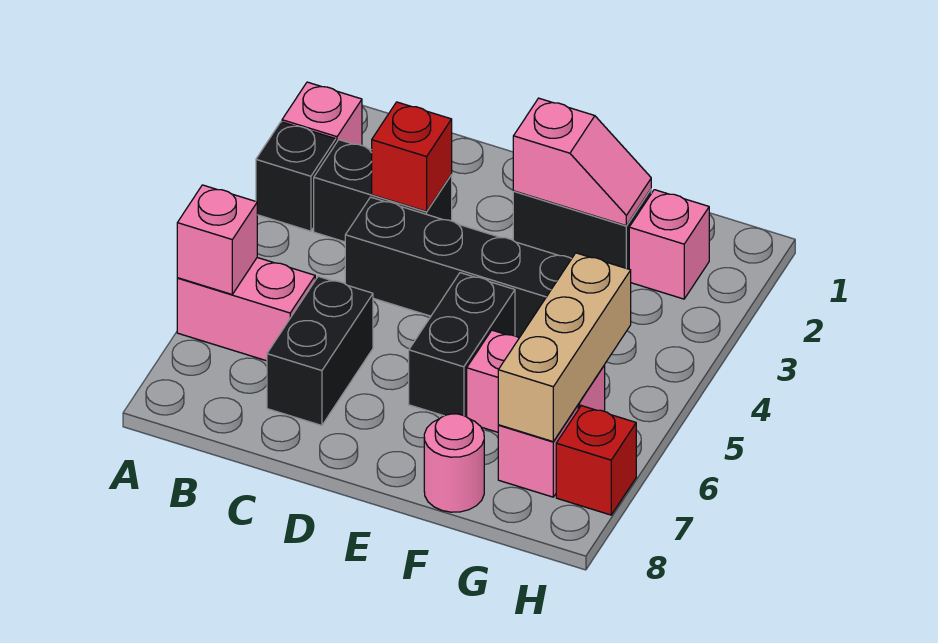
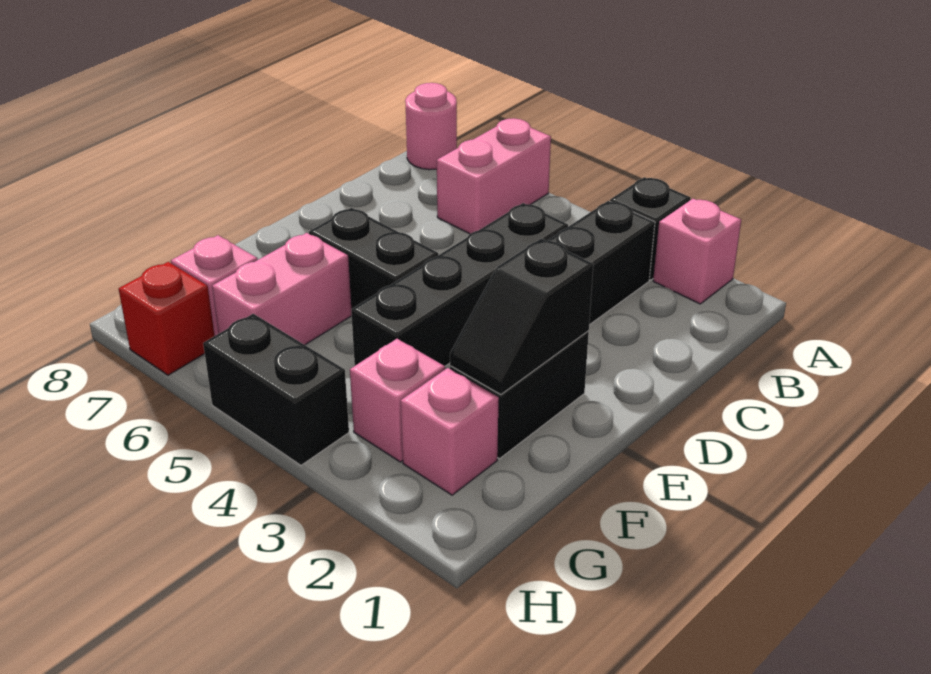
pink 1x1 brick [177,185,257,294] -> pink 1x1 brick moved to [350,339,445,462]
red 1x1 brick [372,102,452,212] -> none
black 1x2 brick [267,276,373,426] -> black 1x2 brick moved to [203,314,349,465]
pink 1x2 slope [513,98,651,226] -> black 1x2 slope [450,238,593,395]
pink 1x1 round brick [424,414,484,512] -> pink 1x1 round brick moved to [405,83,457,170]
tan 1x3 brick [498,253,631,442] -> none

